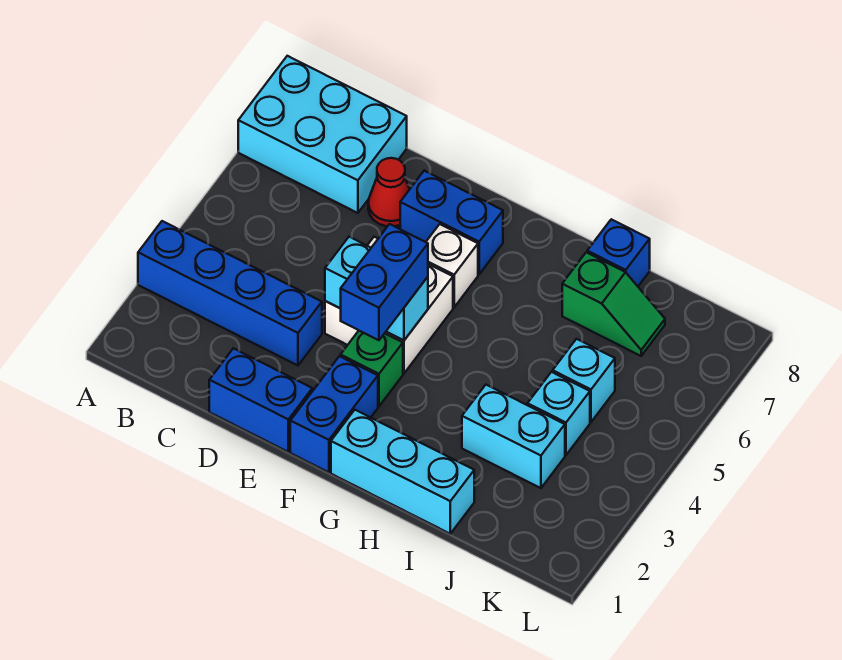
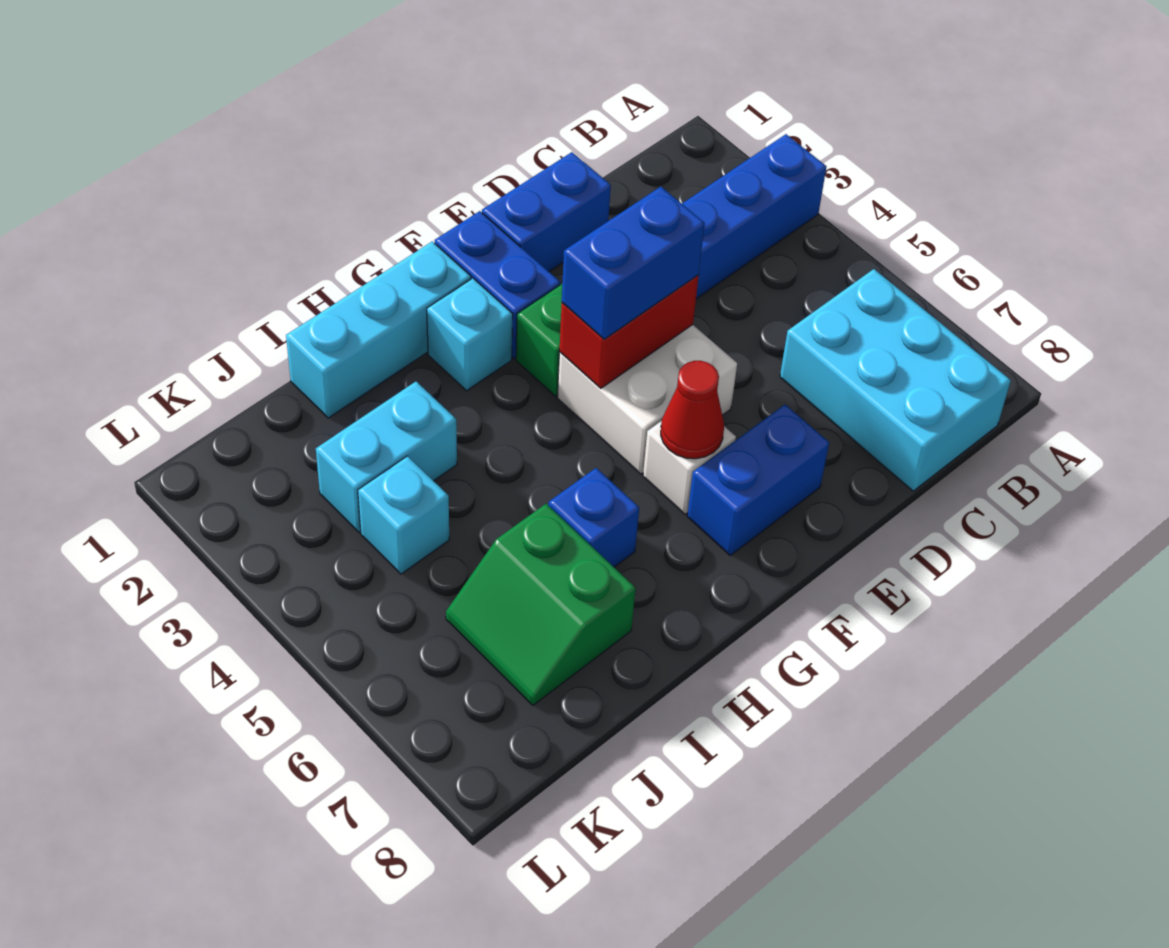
cyan 2x3 brick [238,56,407,213] -> cyan 2x3 brick turned to [780,269,1011,491]
red 1x1 cone [368,158,410,226] -> red 1x1 cone moved to [661,361,724,459]
cyan 1x2 brick [325,237,428,340] -> red 1x2 brick [559,275,699,388]
blue 1x2 brick [340,224,428,340] -> blue 1x2 brick turned to [562,187,705,340]
green 1x2 slope [562,252,665,356] -> green 2x2 slope [446,504,636,705]
blue 1x1 brick [587,219,650,286] -> blue 1x1 brick moved to [548,468,639,567]
cyan 1x1 brick [553,339,615,422] -> cyan 1x1 brick moved to [427,278,513,391]

